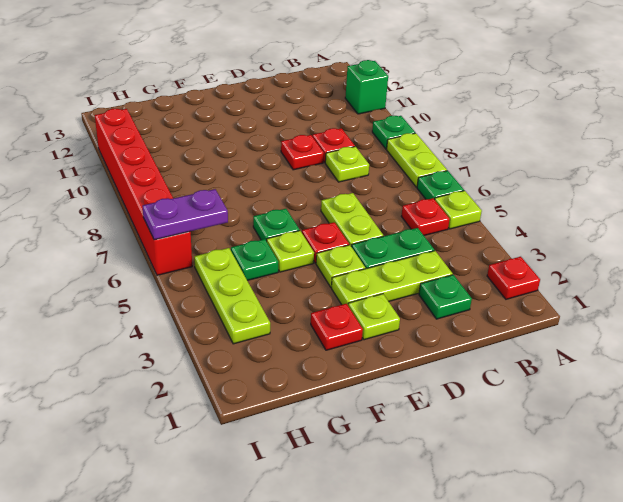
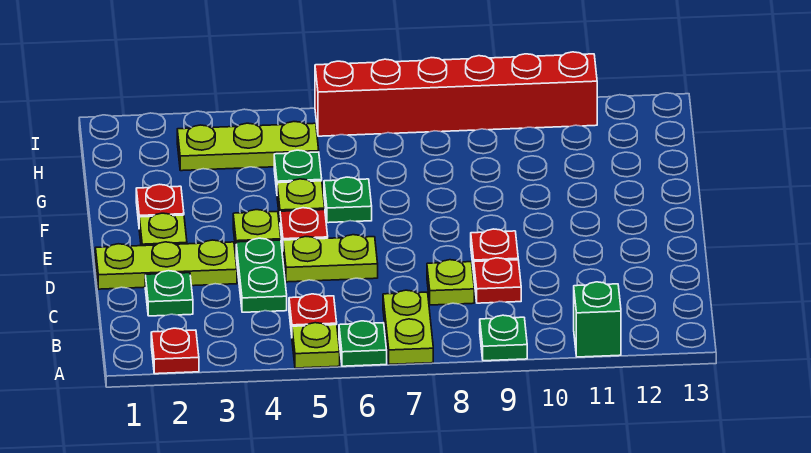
lime 1x2 plate [387,133,447,187] -> lime 1x2 plate turned to [383,290,433,364]
lime 1x3 plate [331,251,453,305] -> lime 1x3 plate turned to [95,240,237,289]
purple 1x2 plate [142,189,228,240] -> none

